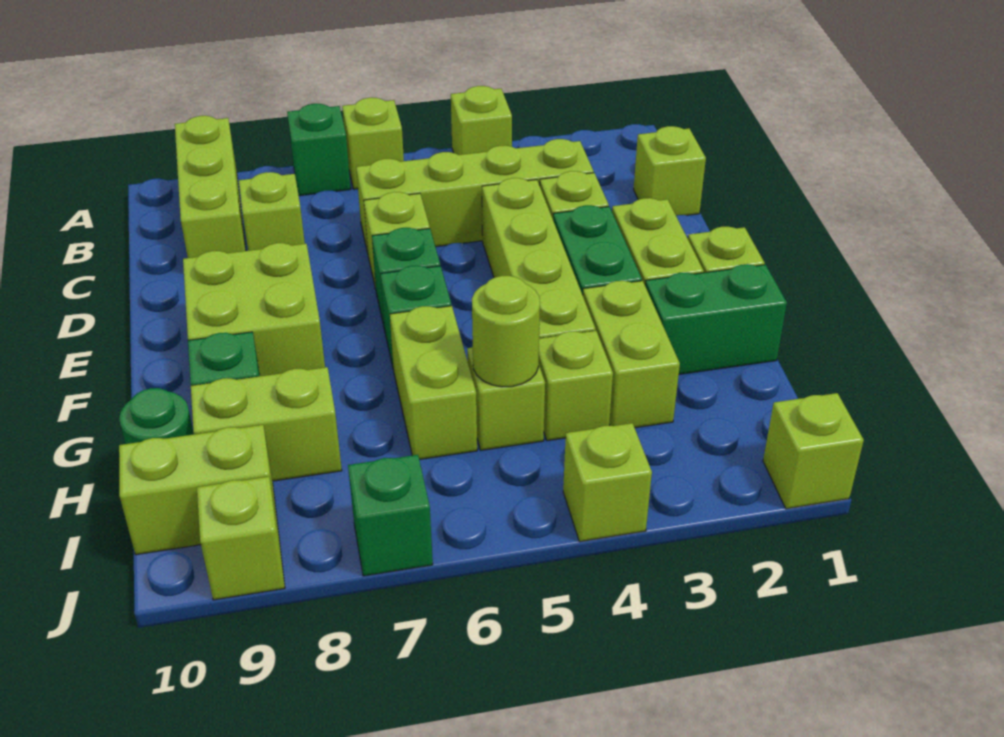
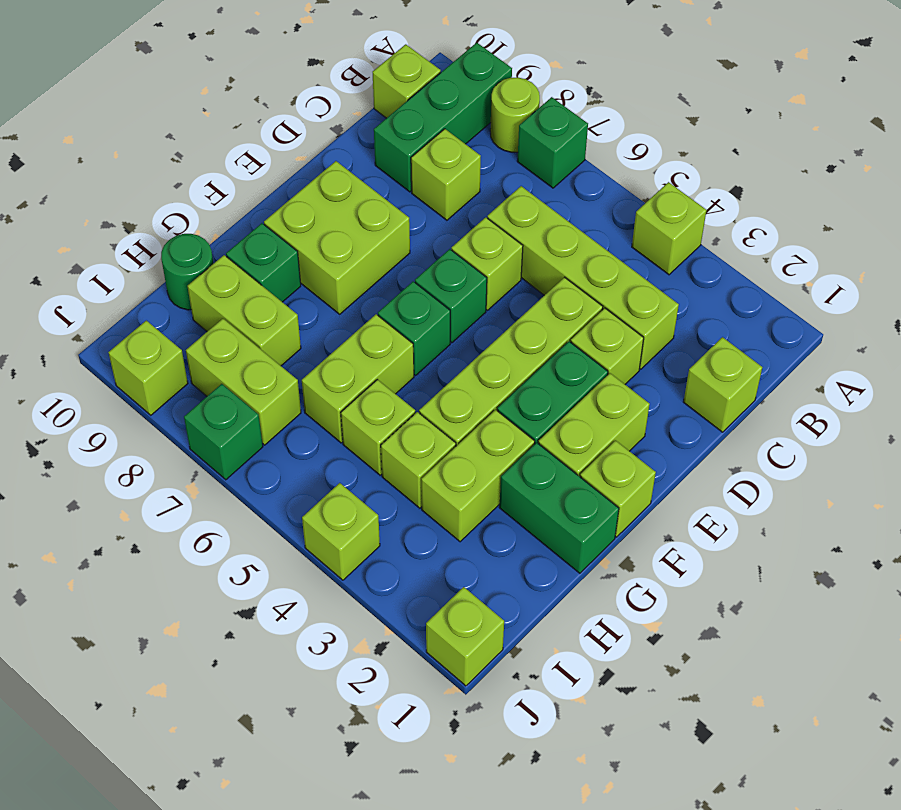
lime 1x1 brick [342,98,404,189] -> lime 1x1 brick moved to [373,44,441,118]
lime 1x3 brick [175,116,246,258] -> green 1x3 brick [374,43,512,192]
lime 1x1 round brick [472,276,540,387] -> lime 1x1 round brick moved to [490,78,540,152]
lime 1x2 brick [119,425,278,555] -> lime 1x2 brick moved to [186,319,301,445]

